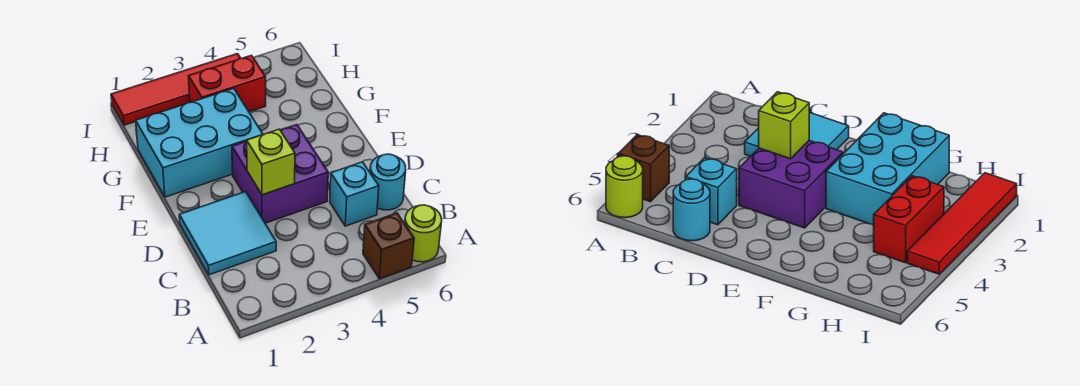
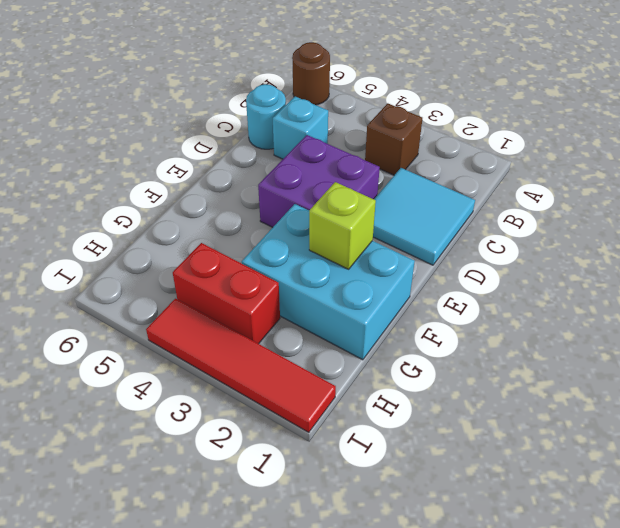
brown 1x1 brick [363,213,414,279] -> brown 1x1 brick moved to [365,103,422,175]
lime 1x1 round brick [405,205,442,262] -> brown 1x1 round brick [292,42,330,105]
lime 1x1 brick [247,129,295,195] -> lime 1x1 brick moved to [309,182,376,269]

